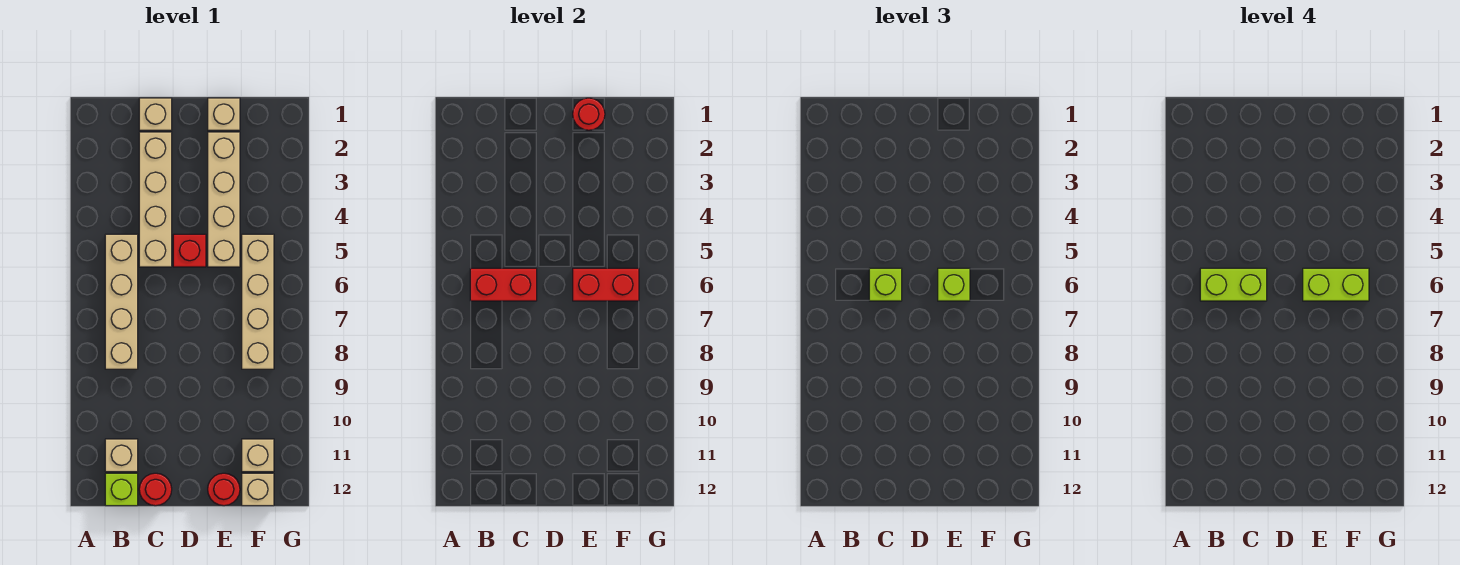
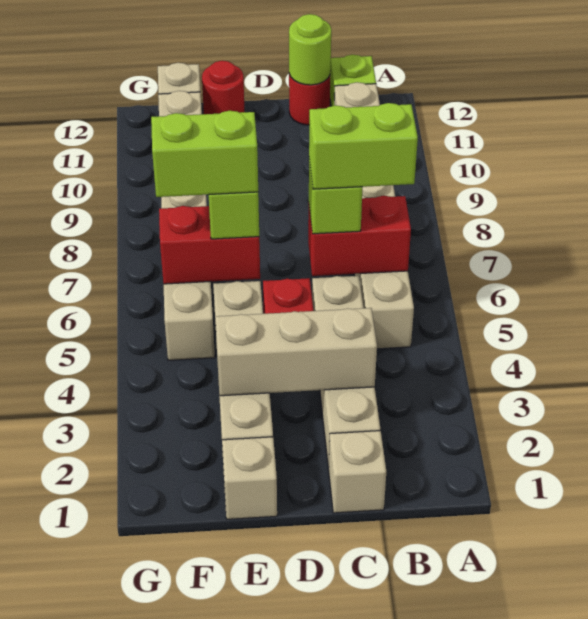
none -> tan 1x3 brick [215,308,377,396]
none -> lime 1x1 round brick [289,14,331,85]
red 1x1 round brick [573,98,605,130] -> none

